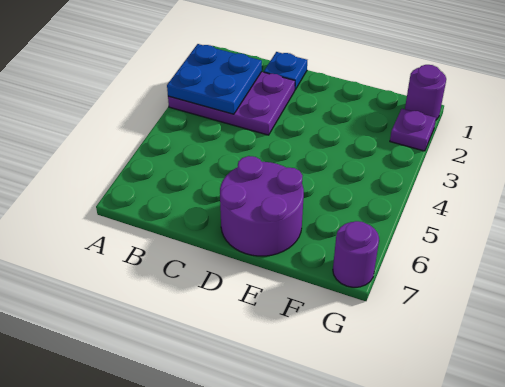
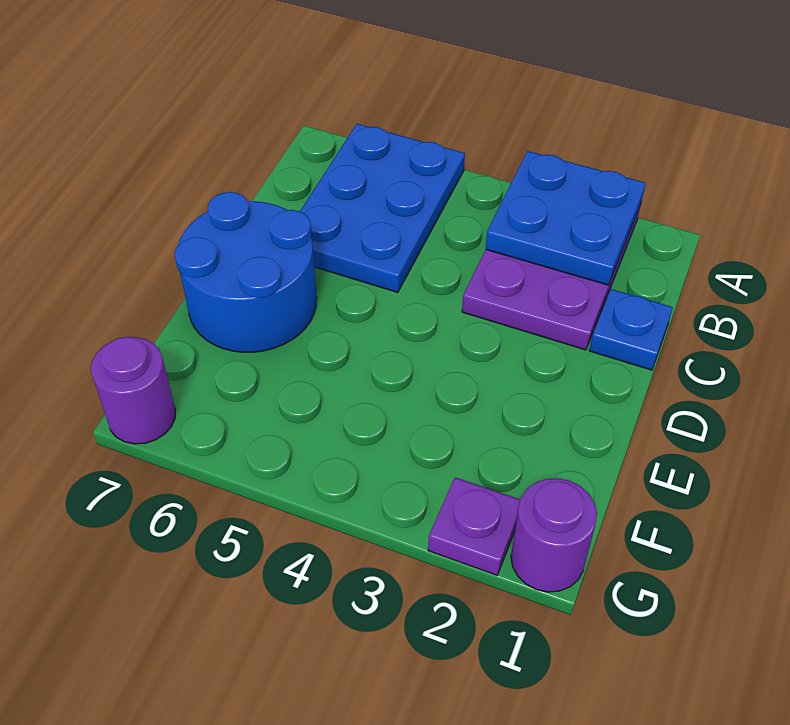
none -> blue 2x3 plate [300,124,465,292]
purple 2x2 round brick [220,156,304,256] -> blue 2x2 round brick [175,192,317,352]

